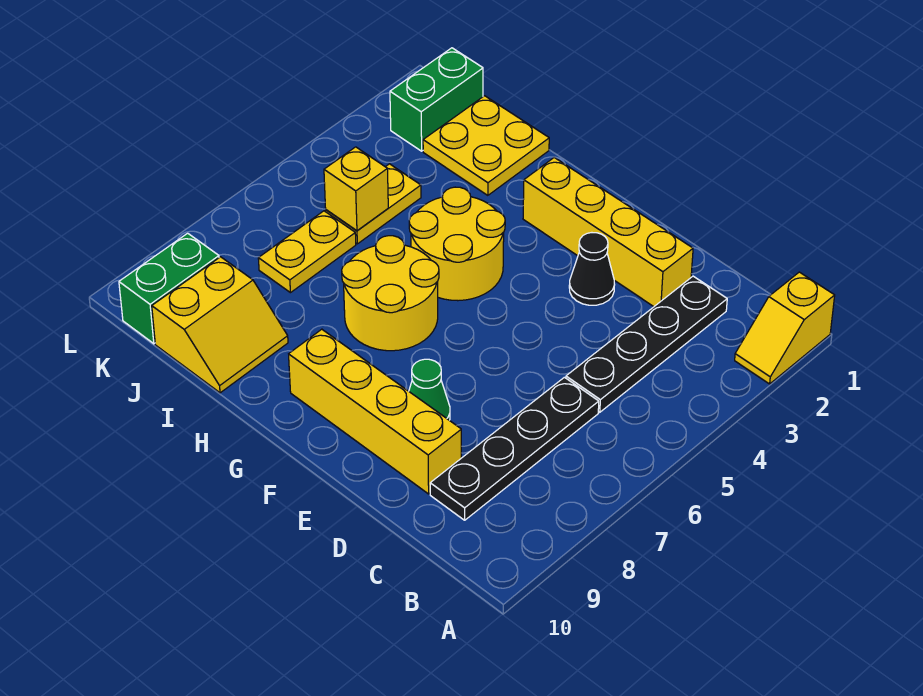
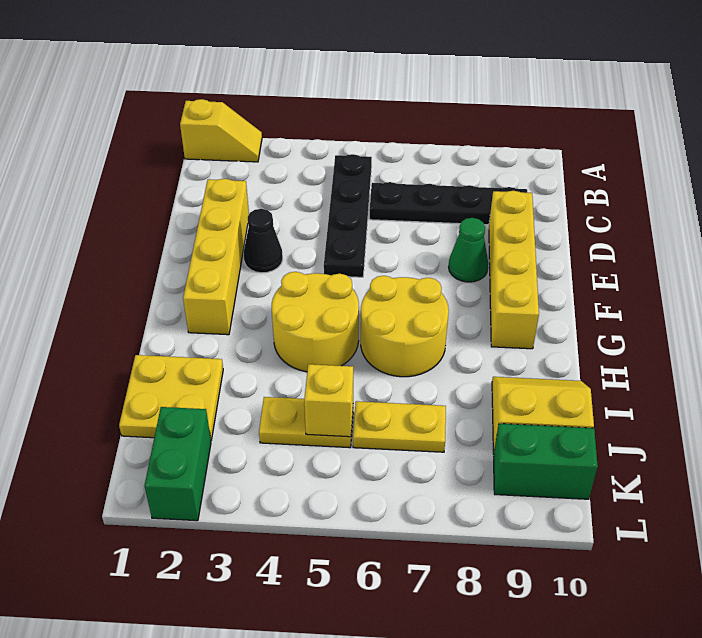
black 1x4 plate [566,276,727,412] -> black 1x4 plate turned to [324,154,372,277]
green 1x2 brick [390,48,483,151] -> green 1x2 brick turned to [144,407,211,521]

